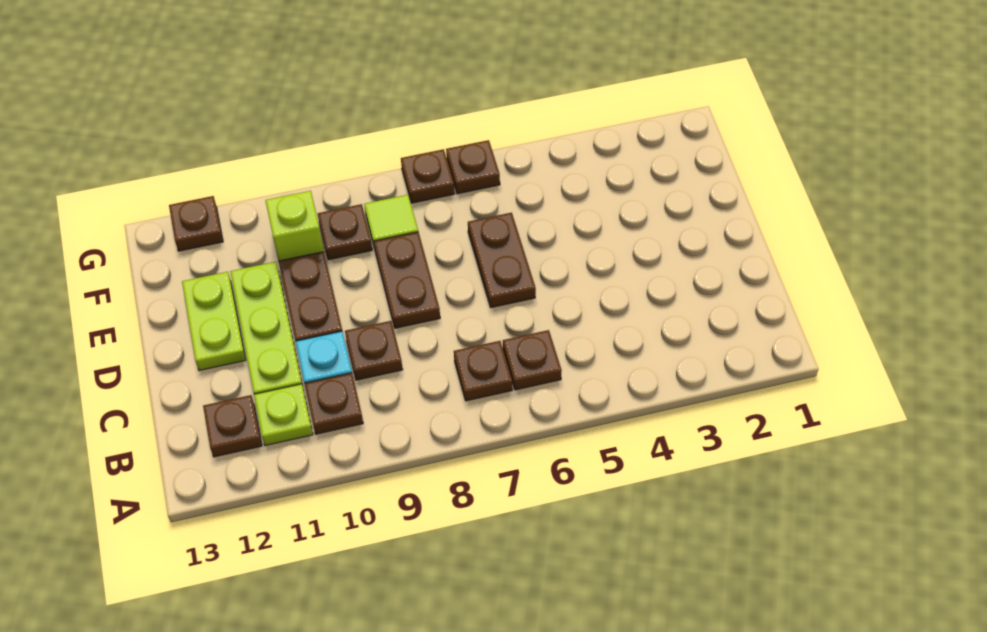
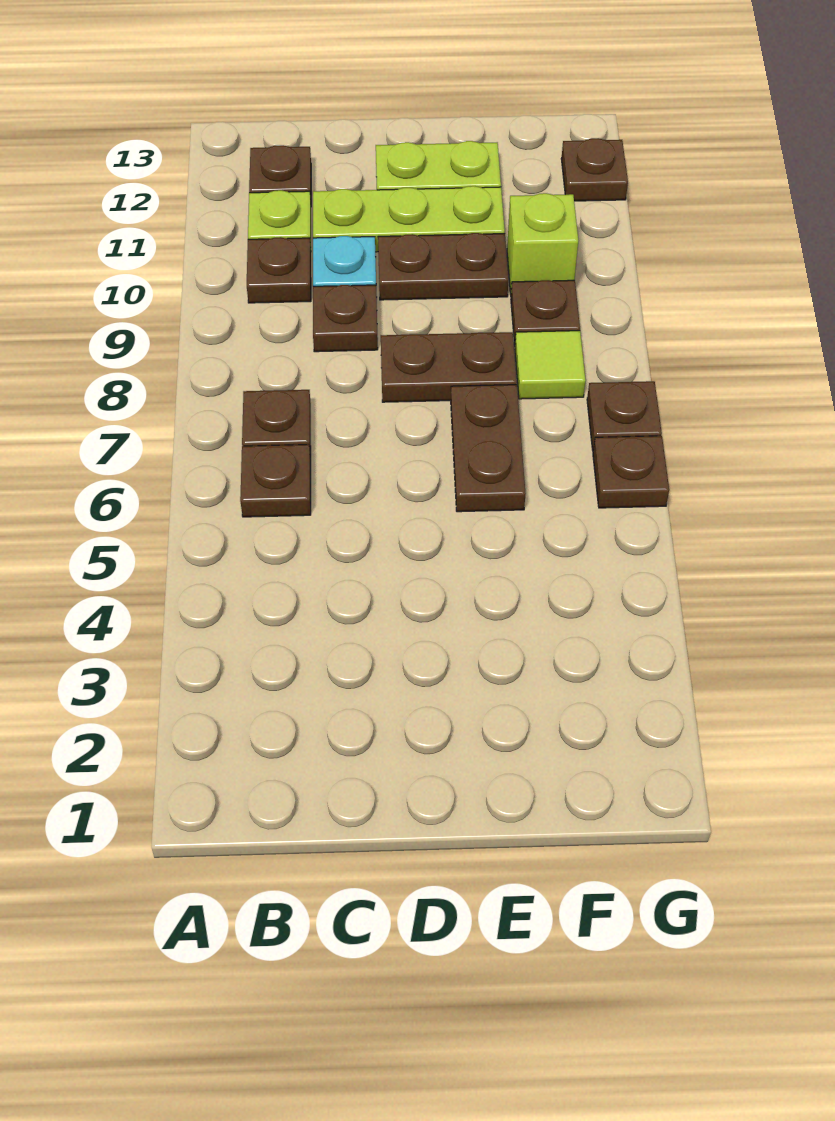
brown 1x2 plate [468,213,536,308] -> brown 1x2 plate turned to [451,385,526,512]

